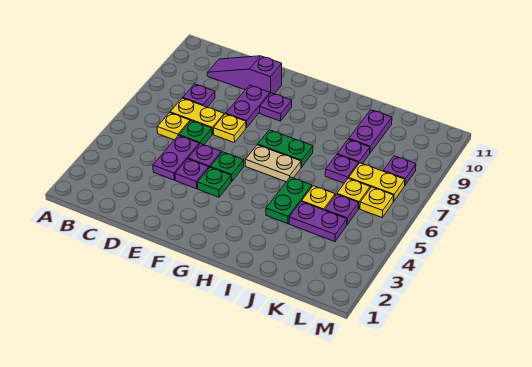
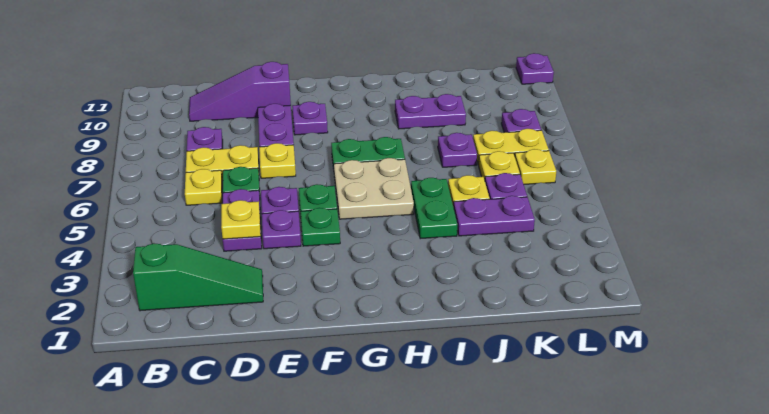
none -> green 1x3 slope [133,244,263,311]
none -> yellow 1x1 plate [221,200,261,239]
tan 1x2 plate [245,145,301,182] -> tan 2x2 plate [334,158,414,219]
purple 1x1 plate [337,139,370,164] -> purple 1x1 plate moved to [516,53,554,84]
purple 1x2 plate [349,110,392,153] -> purple 1x2 plate turned to [395,94,466,129]

